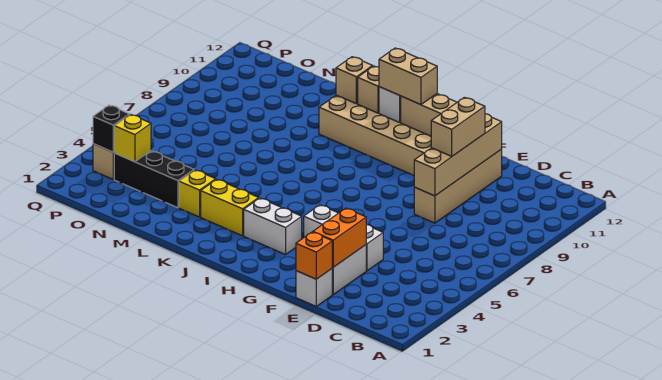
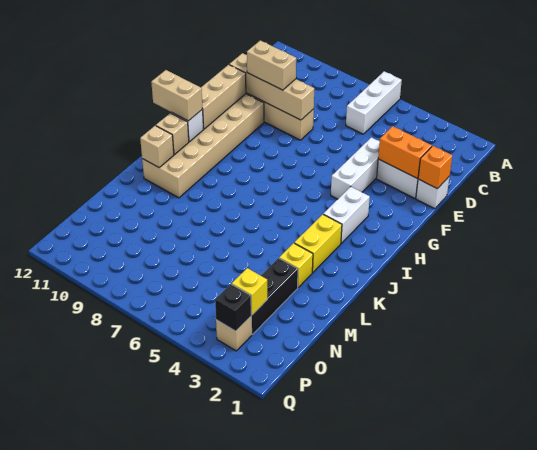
none -> white 1x3 brick [346,71,402,134]
tan 1x2 brick [379,48,437,105] -> tan 1x2 brick turned to [151,70,203,121]

